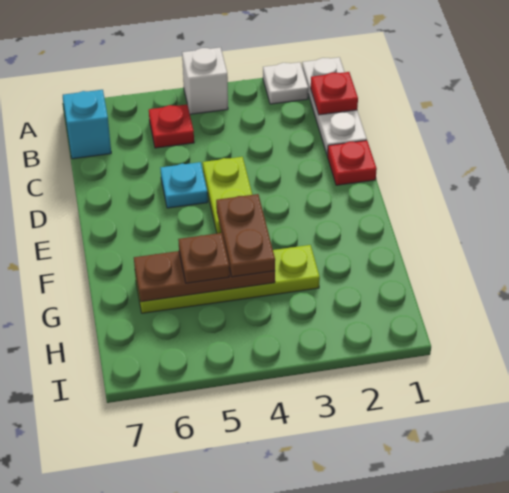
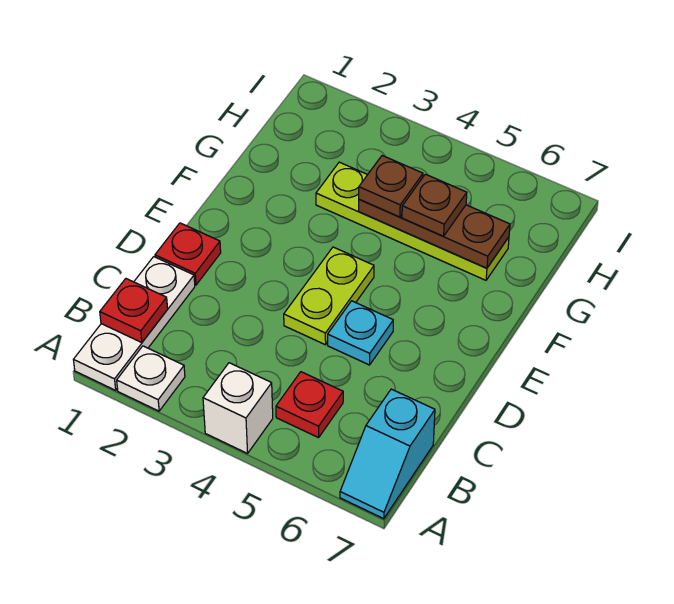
brown 1x2 plate [216,194,275,277] -> brown 1x1 plate [359,156,423,217]

